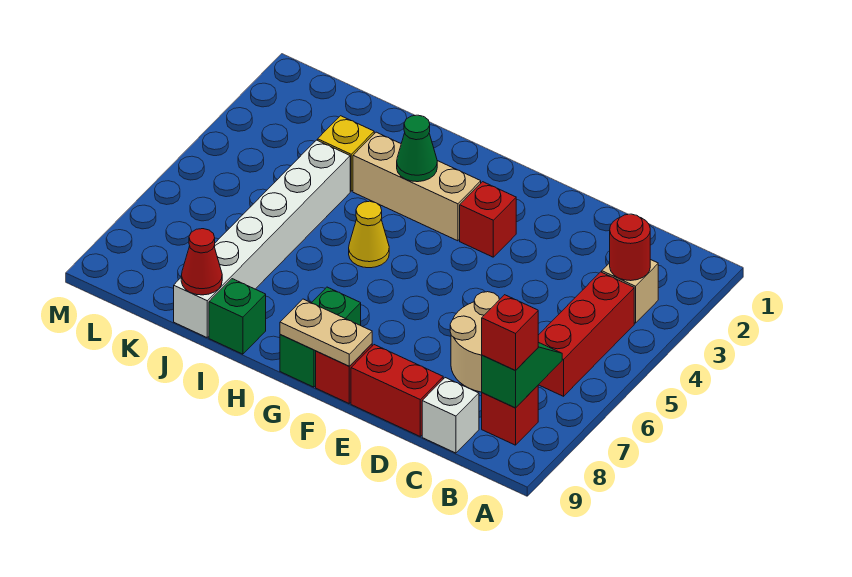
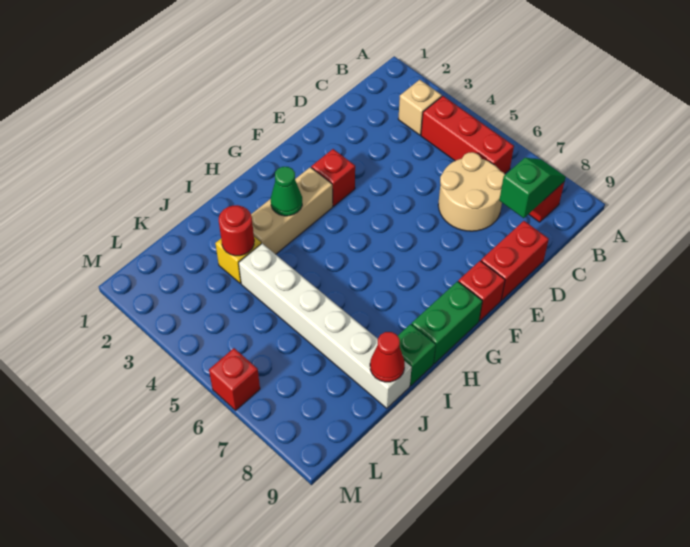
red 1x1 round brick [610,214,650,281] -> red 1x1 round brick moved to [219,205,254,256]
green 1x2 slope [482,342,562,408] -> green 1x2 slope turned to [499,158,566,218]
red 1x1 brick [482,295,538,371] -> red 1x1 brick moved to [209,348,260,410]
white 1x1 brick [422,378,479,453] -> none
tan 1x2 plate [280,299,372,366] -> none
green 1x2 brick [280,287,361,387] -> green 1x2 brick turned to [412,281,482,364]
yellow 1x1 cone [349,201,389,268] -> none

